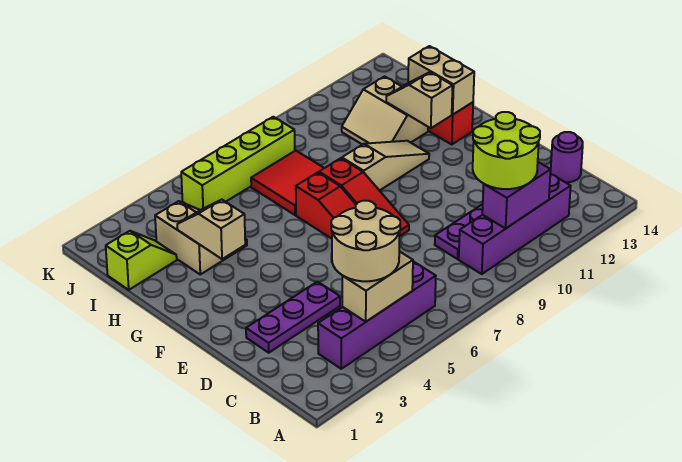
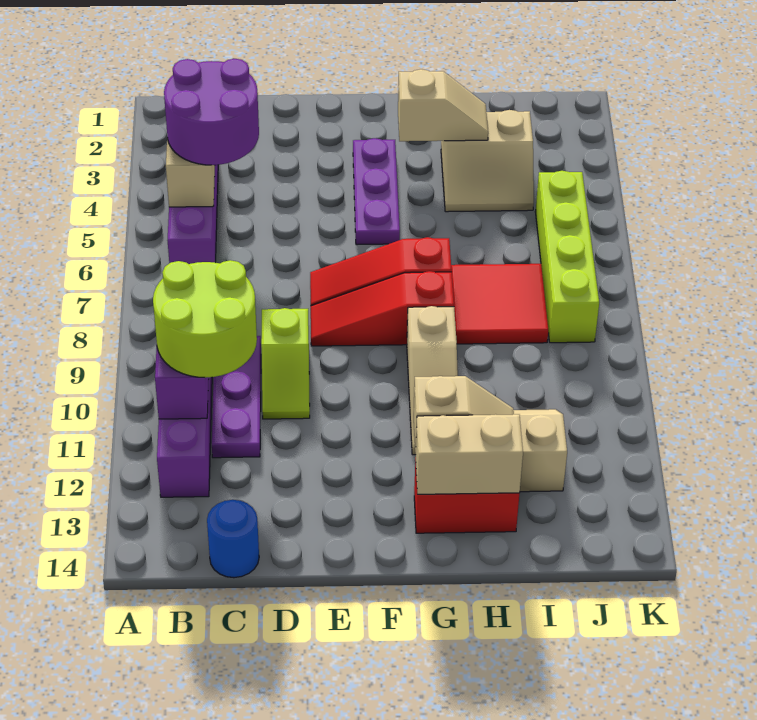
tan 2x2 round brick [331,201,400,281] -> purple 2x2 round brick [164,59,259,165]
purple 1x1 round brick [551,132,583,182] -> blue 1x1 round brick [207,500,259,578]
purple 1x3 plate [246,282,340,353] -> purple 1x3 plate moved to [353,138,400,245]
lime 1x2 slope [106,231,177,290] -> lime 1x2 slope moved to [261,308,310,419]

